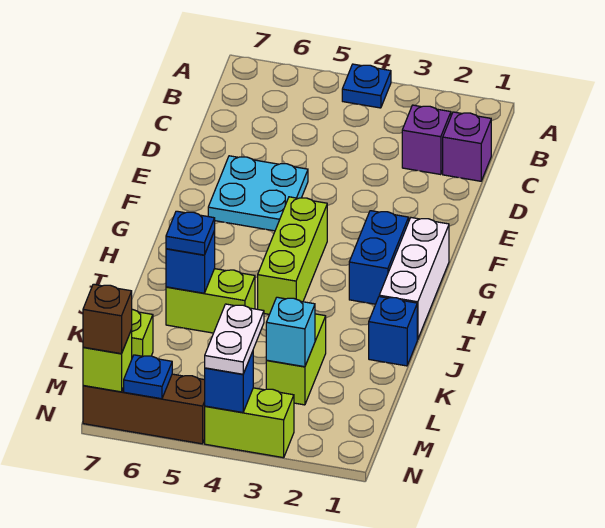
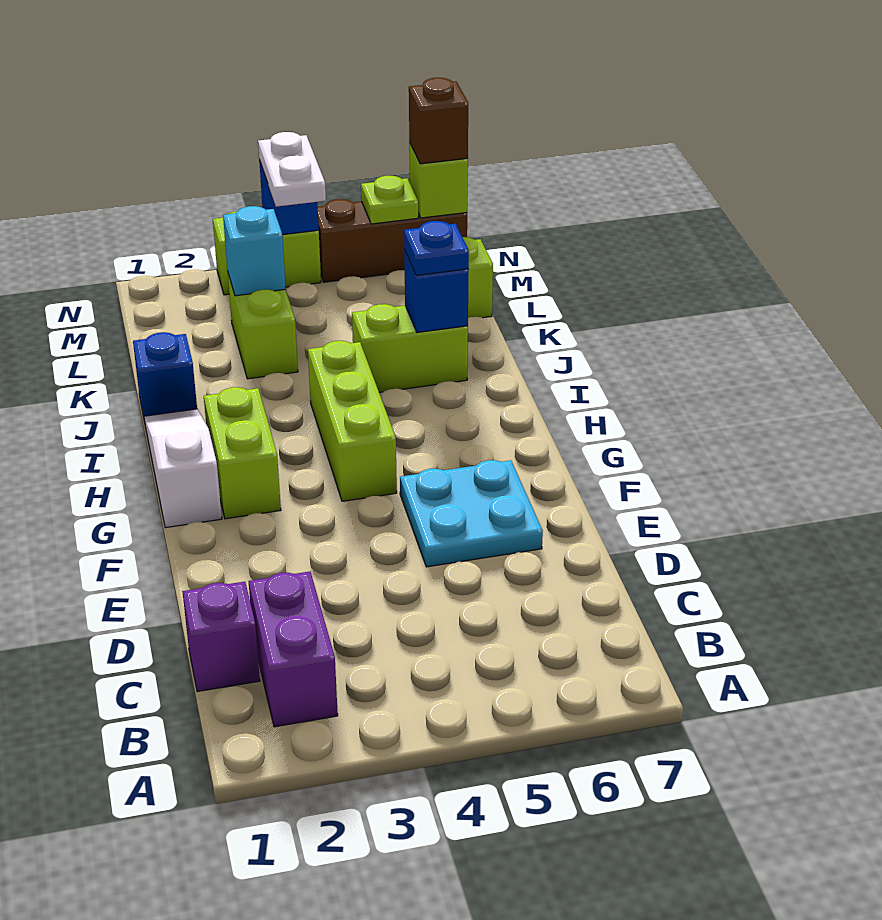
blue 1x1 plate [342,64,391,108] -> none
purple 1x1 brick [402,105,451,175] -> purple 1x2 brick [249,572,338,727]
white 1x3 brick [379,218,449,340] -> white 1x3 slope [144,409,222,528]
blue 1x2 brick [349,211,409,304] -> lime 1x2 brick [204,387,281,519]
blue 1x1 plate [124,355,172,399] -> lime 1x1 plate [361,176,418,224]

